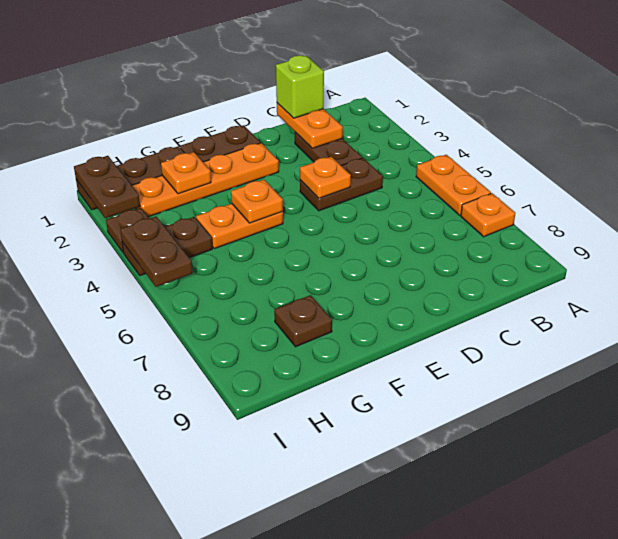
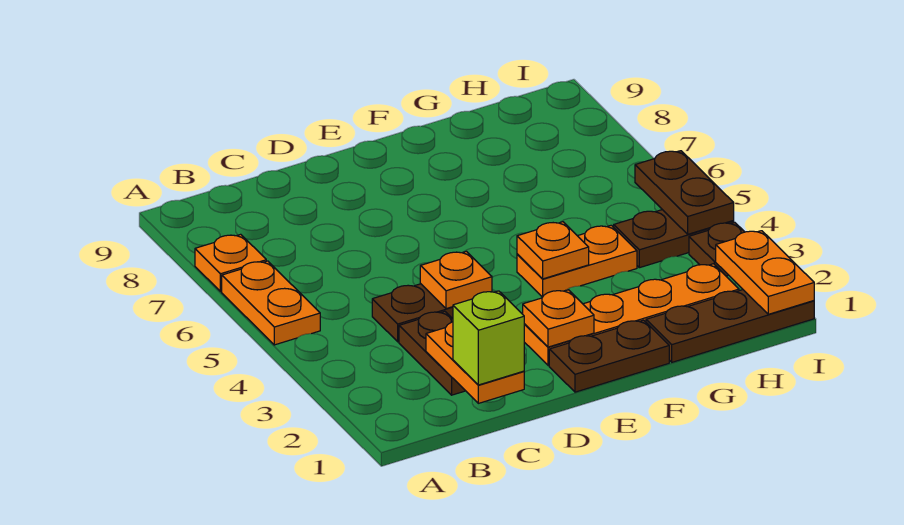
orange 1x1 plate [161,152,211,194] -> orange 1x1 plate moved to [523,290,594,347]
brown 1x1 plate [274,295,332,347] -> none
brown 1x2 plate [74,156,140,218] -> orange 1x2 plate [716,231,814,314]

